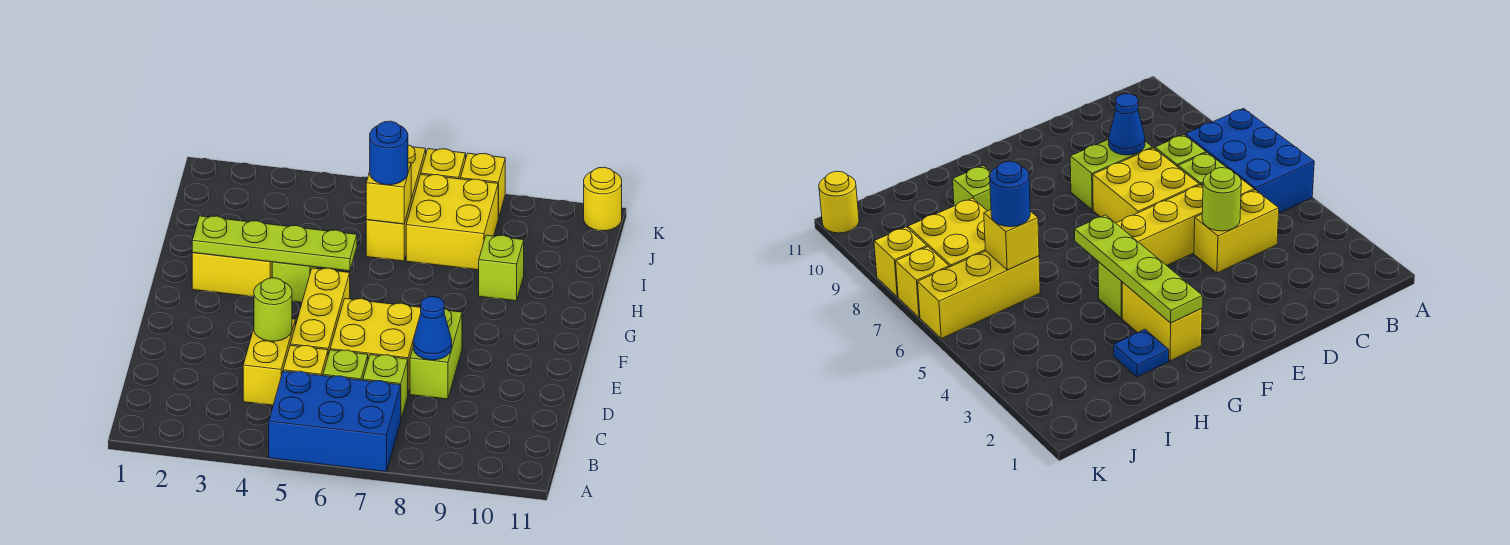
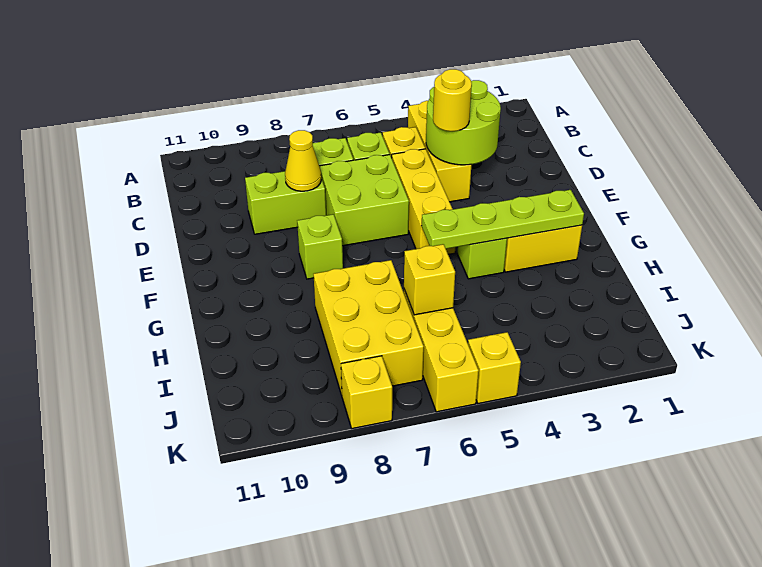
blue 2x3 brick [269,371,401,472] -> none
yellow 1x2 brick [243,319,295,405] -> yellow 1x3 brick [408,101,471,202]
lime 1x1 round brick [254,278,292,341] -> lime 2x2 round brick [426,80,501,165]
yellow 2x2 brick [330,299,421,393] -> lime 2x2 brick [319,155,409,246]
lime 1x2 brick [410,309,462,399] -> lime 1x2 brick turned to [245,171,326,234]
blue 1x1 cone [413,297,452,360] -> yellow 1x1 cone [285,130,321,191]
blue 1x1 plate [1114,329,1169,377] -> none
lime 1x1 brick [479,235,524,301] -> lime 1x1 brick moved to [297,214,343,279]
blue 1x1 round brick [370,121,408,185] -> none
yellow 2x2 brick [406,174,498,270] -> yellow 2x3 brick [314,260,424,395]
yellow 1x1 brick [421,149,466,179] -> yellow 1x1 brick moved to [468,332,521,404]
yellow 1x1 round brick [584,167,622,231] -> yellow 1x1 round brick moved to [433,69,472,131]

